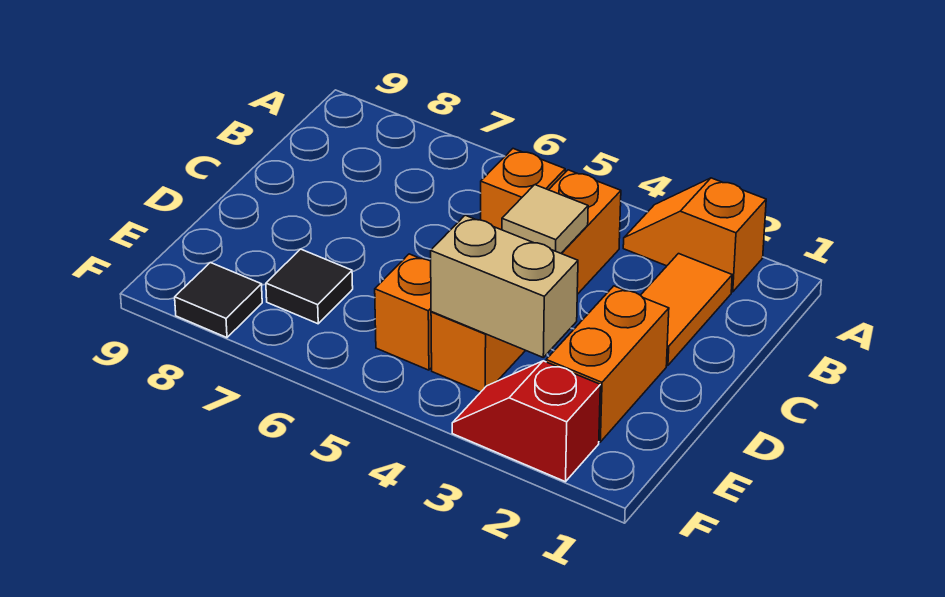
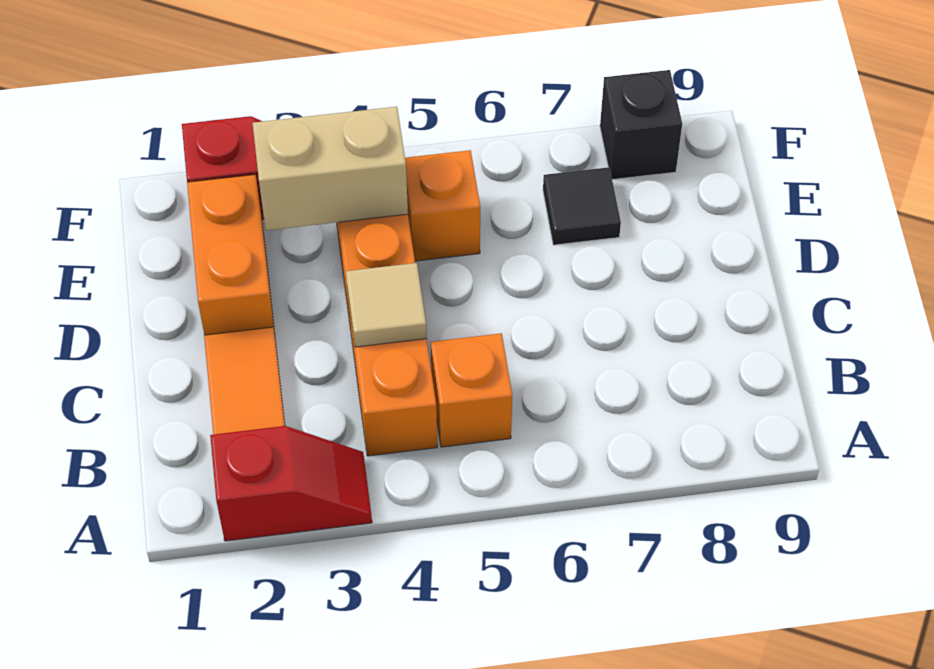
orange 1x2 slope [623,178,766,292] -> red 1x2 slope [210,426,372,541]
black 1x1 tile [175,263,262,338] -> black 1x1 brick [600,70,682,180]

